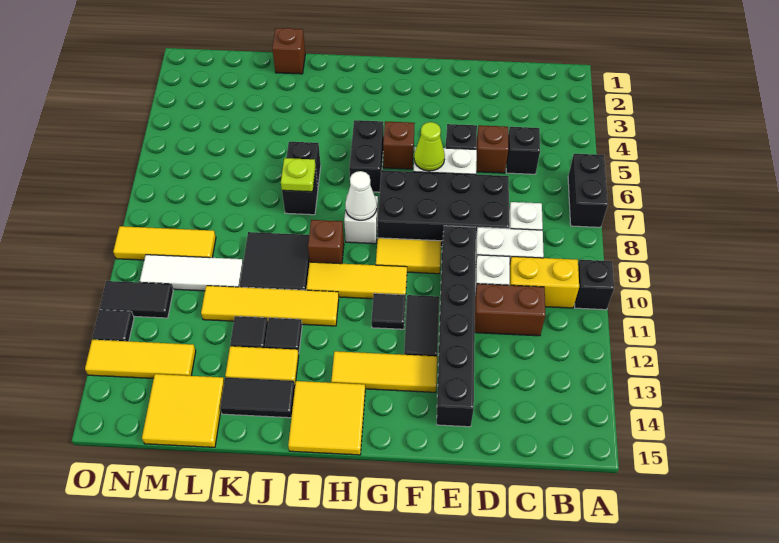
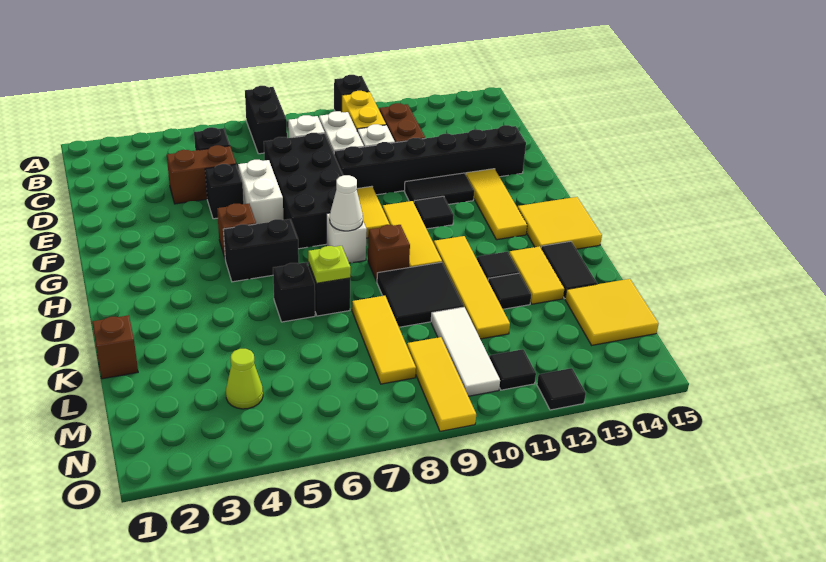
black 1x2 brick [568,154,608,227] -> black 1x2 brick turned to [245,86,287,154]
brown 1x1 brick [476,125,508,173] -> brown 1x2 brick [167,145,236,204]
lime 1x1 cone [414,122,445,171] -> lime 1x1 cone moved to [226,349,263,409]
yellow 1x3 tile [85,340,196,378] -> yellow 1x3 tile moved to [352,296,416,384]
black 1x2 tile [100,281,173,318] -> black 1x1 tile [490,349,536,390]

